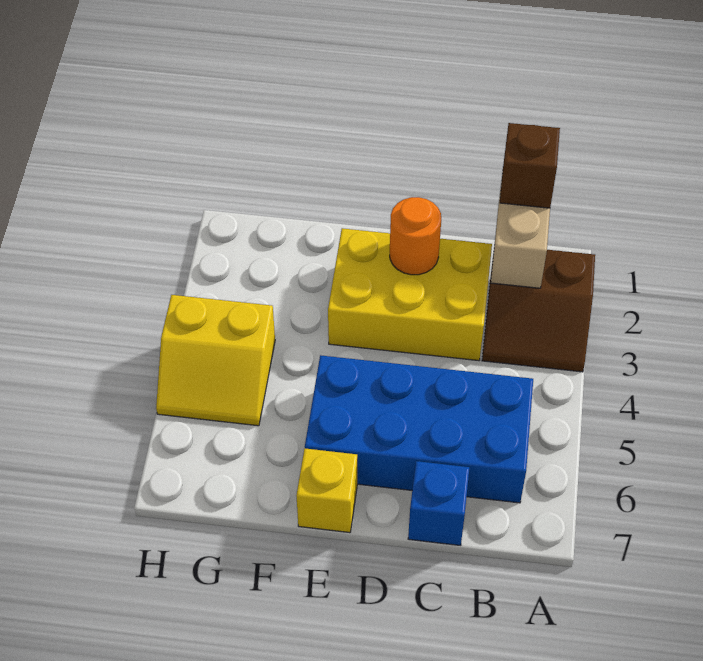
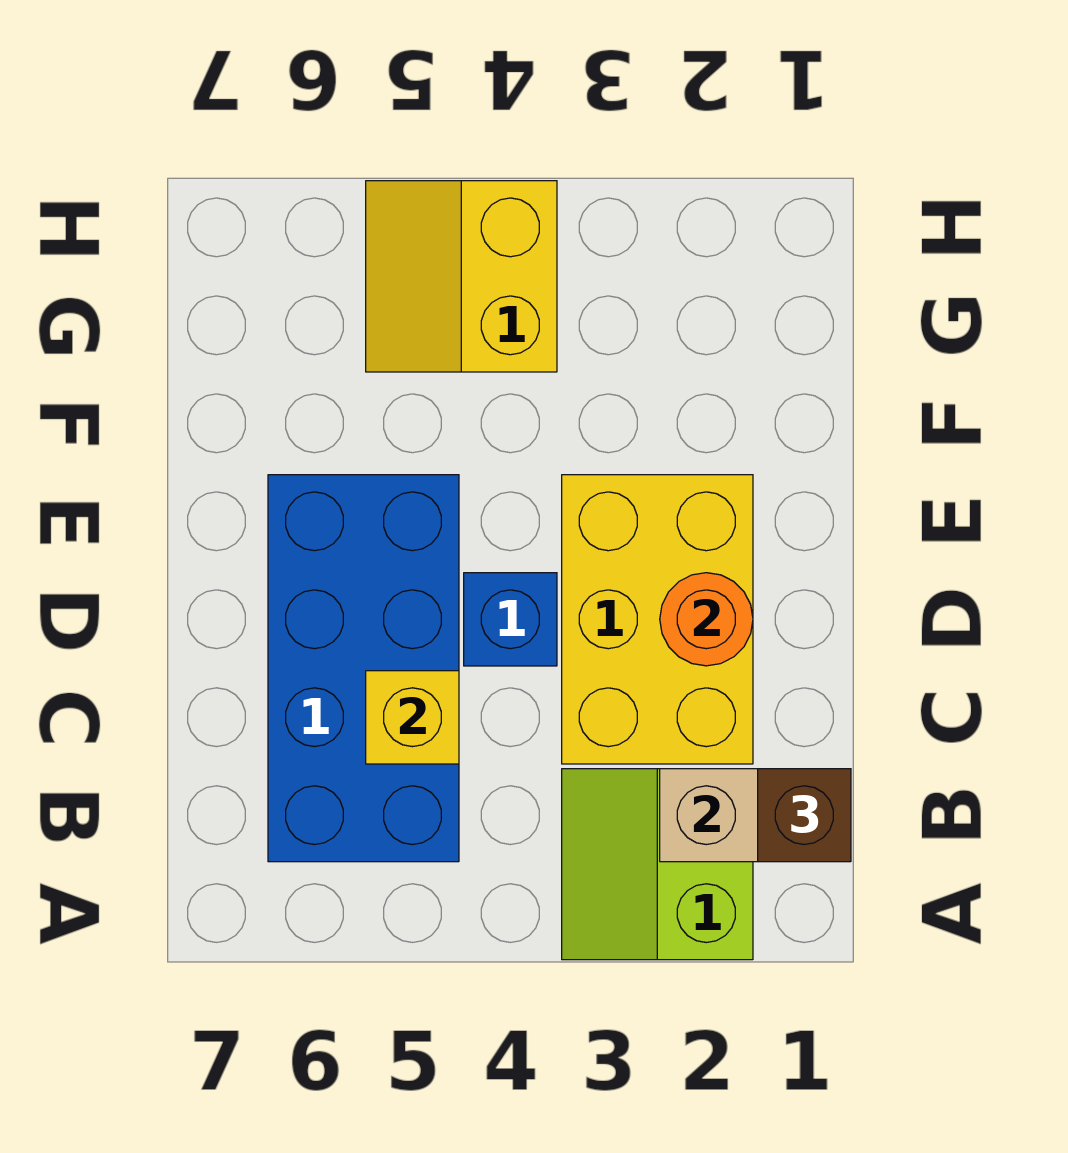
brown 2x2 slope [482,250,595,372] -> lime 2x2 slope [562,769,753,960]
blue 1x1 brick [408,461,469,545] -> blue 1x1 brick moved to [464,573,557,666]
yellow 1x1 brick [296,449,357,533] -> yellow 1x1 brick moved to [366,671,459,764]

